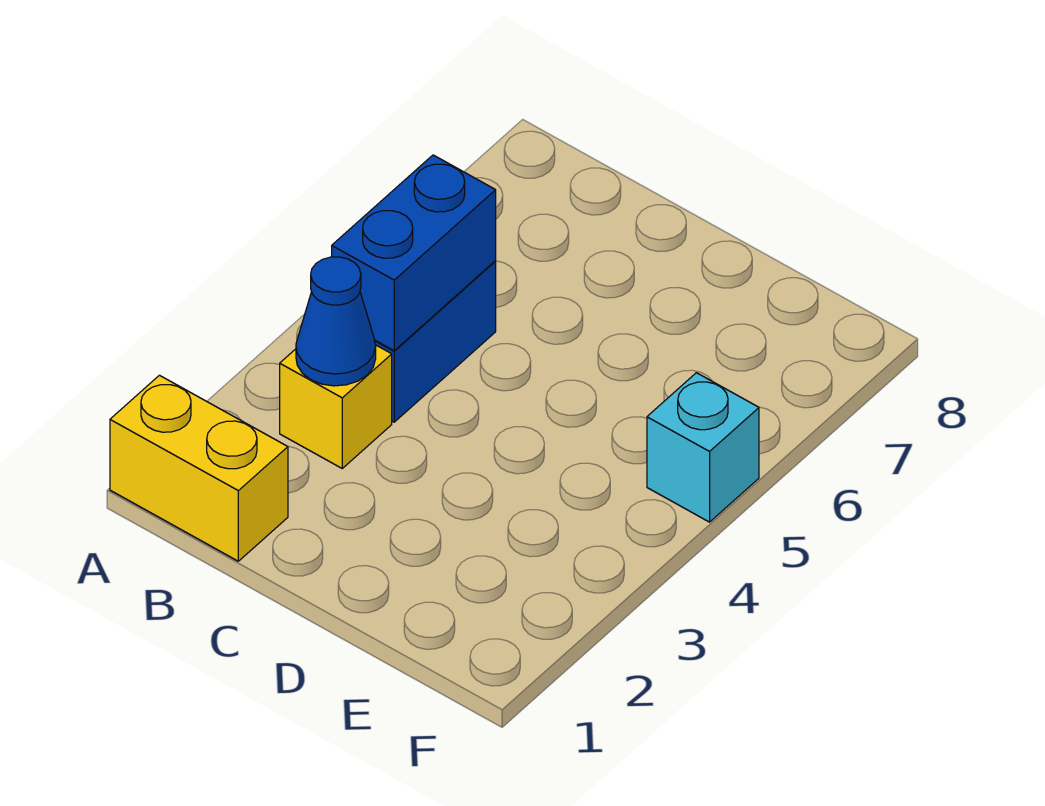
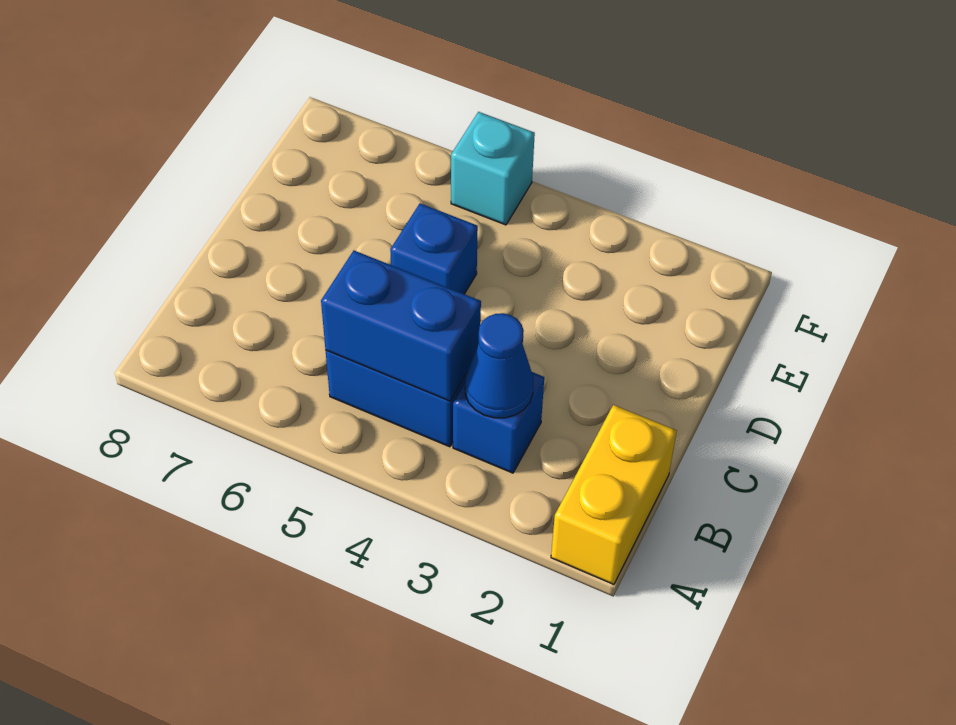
yellow 1x1 brick [280,345,392,468] -> blue 1x1 brick [453,372,544,473]
none -> blue 1x1 brick [390,203,478,294]

